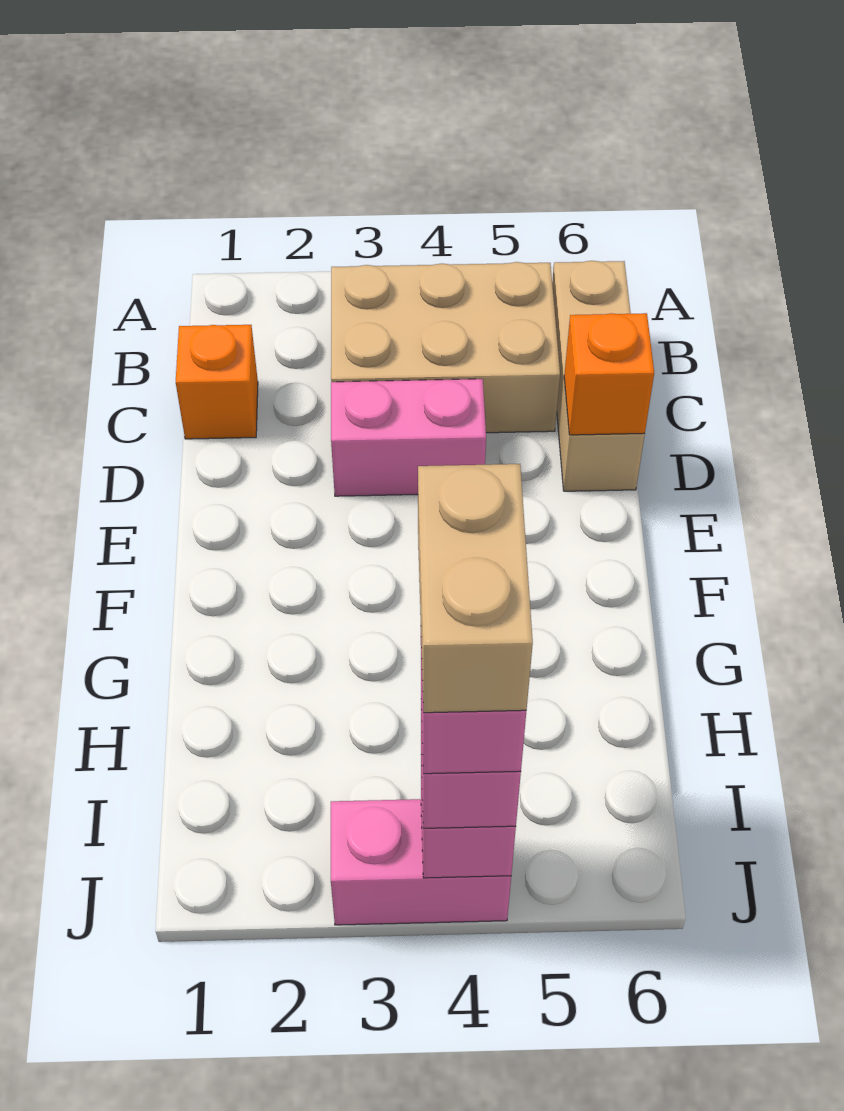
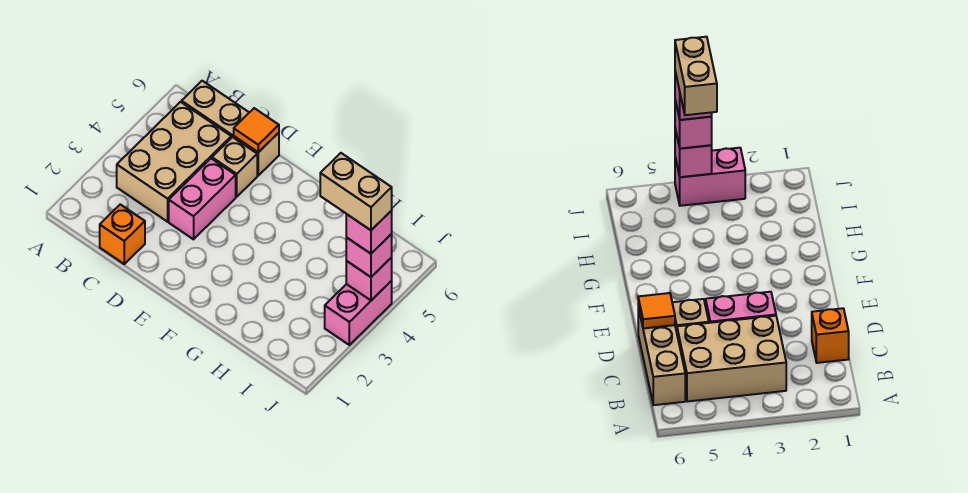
none -> tan 1x1 brick [212,137,257,197]
orange 1x1 brick [564,313,654,435] -> orange 1x1 tile [234,108,279,152]

